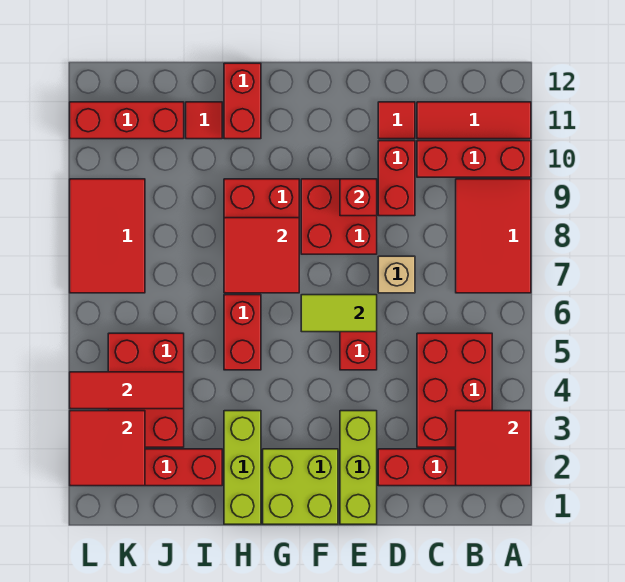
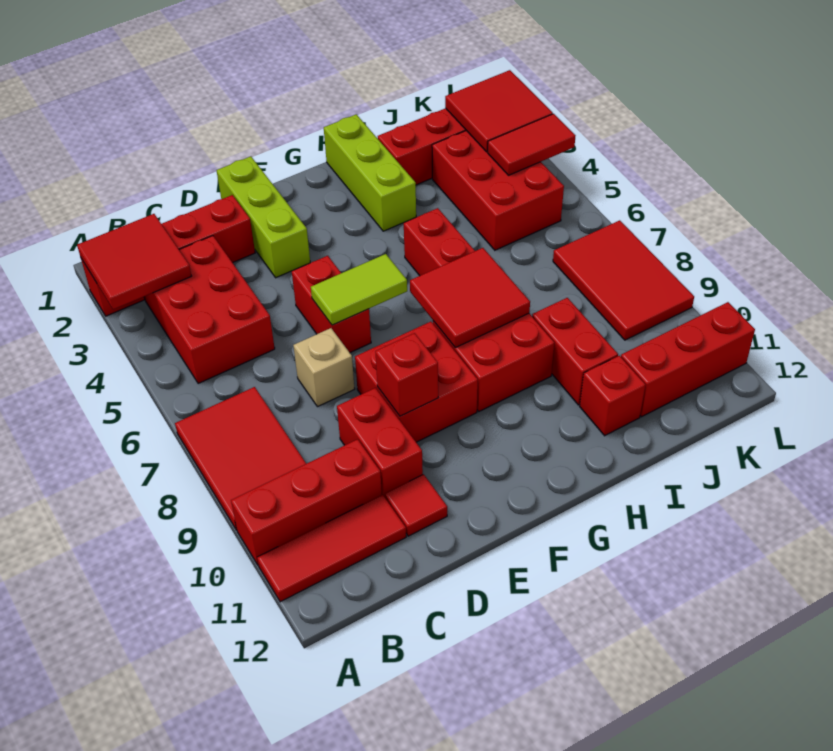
lime 2x2 brick [263,449,338,524] -> none
red 1x2 brick [224,63,261,139] -> red 1x2 brick moved to [532,298,618,405]
red 1x1 tile [186,102,222,139] -> red 1x1 brick [580,356,645,436]
red 1x3 tile [70,372,184,409] -> red 1x2 tile [488,114,576,175]

